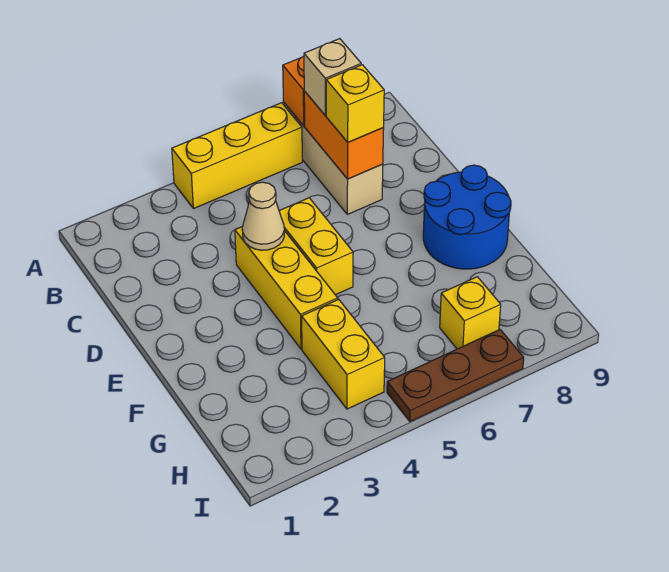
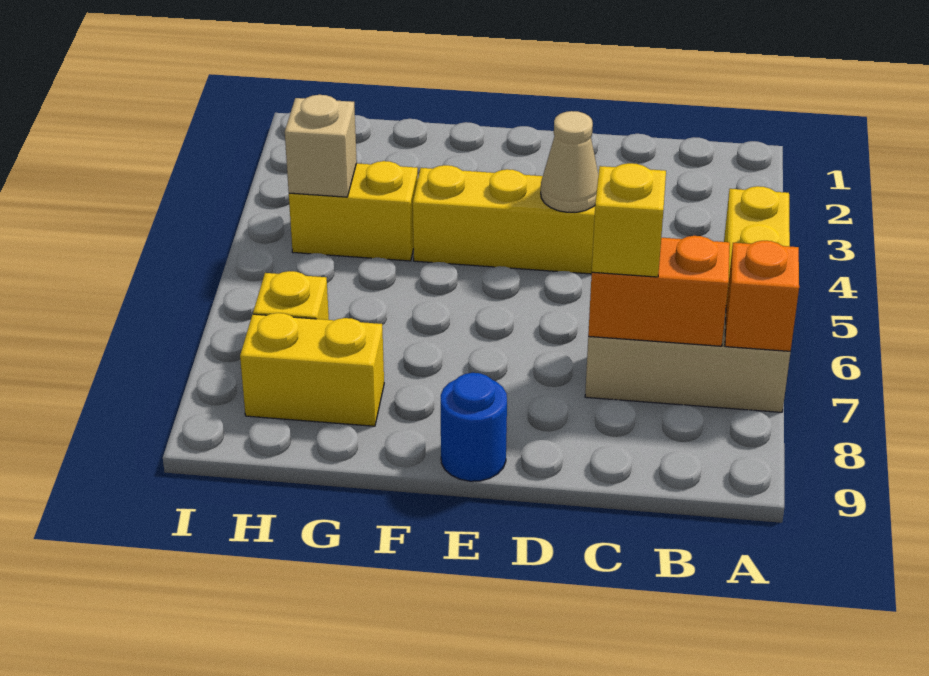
tan 1x1 brick [304,39,361,115] -> tan 1x1 brick moved to [285,95,357,197]
yellow 1x2 brick [279,198,353,295] -> yellow 1x2 brick moved to [240,313,384,426]
blue 2x2 round brick [423,165,511,269] -> blue 1x1 round brick [441,373,507,481]
brown 1x3 plate [387,330,524,421] -> none

